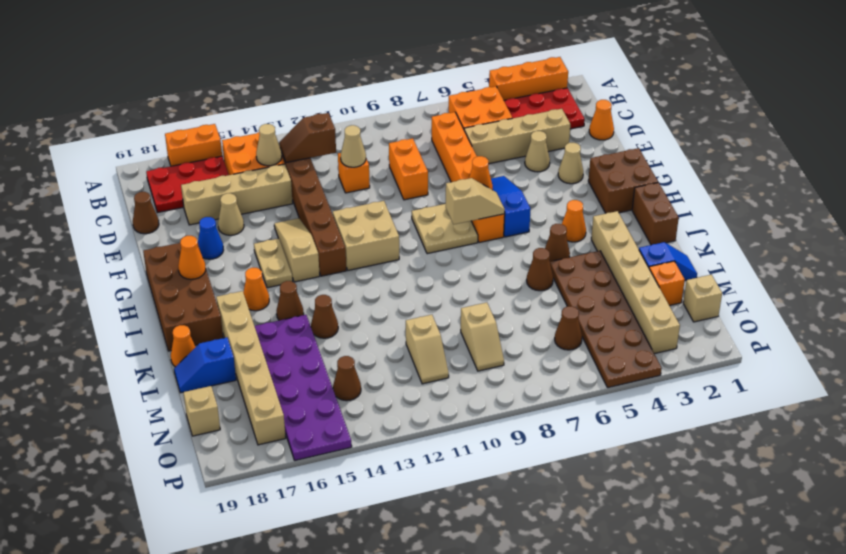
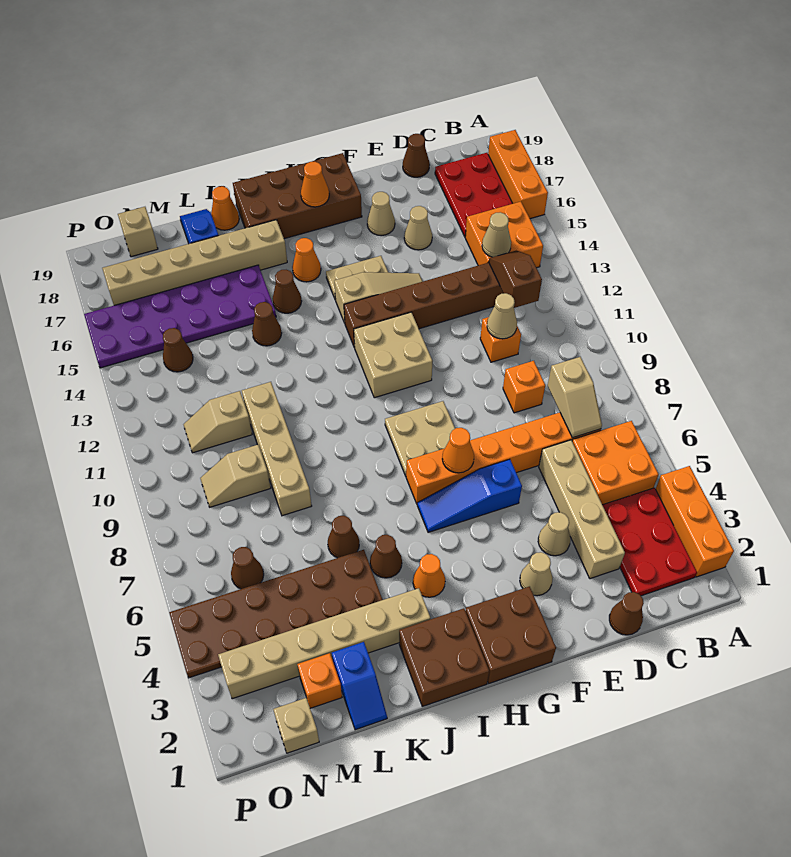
orange 1x2 brick [165,124,222,166] -> orange 1x3 brick [488,130,548,219]
orange 1x1 cone [589,100,614,140] -> brown 1x1 cone [609,592,644,635]
orange 1x2 brick [389,138,428,200] -> orange 1x1 brick [503,361,545,413]
tan 1x4 brick [181,164,293,225] -> tan 1x4 brick moved to [242,382,312,516]
blue 1x3 slope [491,176,531,237] -> blue 1x3 slope turned to [417,459,522,532]
blue 1x1 cone [198,217,223,259] -> tan 1x1 cone [367,192,395,236]
tan 1x2 slope [446,178,505,224] -> tan 1x2 slope moved to [548,357,602,438]
brown 1x2 brick [632,183,679,245] -> brown 2x2 brick [399,608,489,706]

